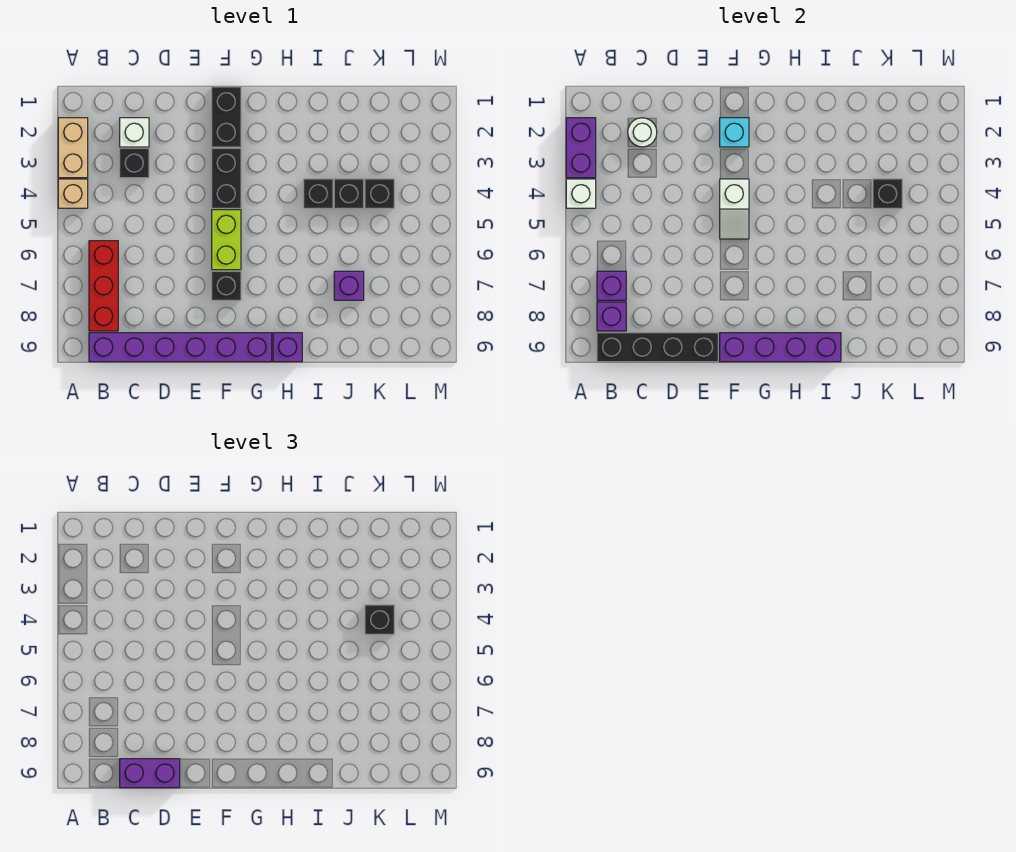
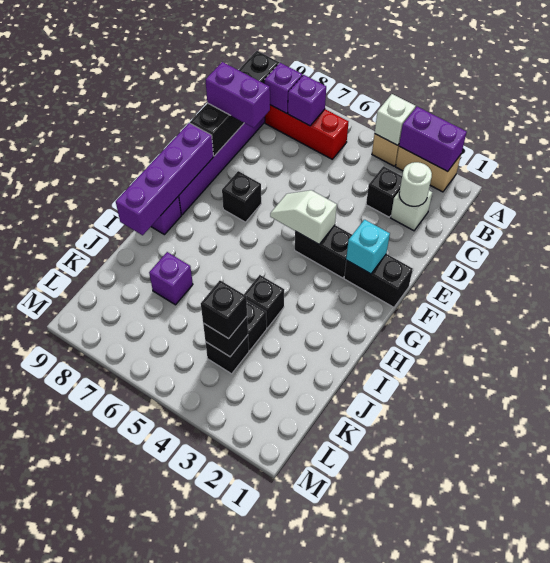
purple 1x2 brick [120,759,180,788] -> purple 1x2 brick turned to [206,62,270,128]
lime 1x2 brick [212,210,241,270] -> none

